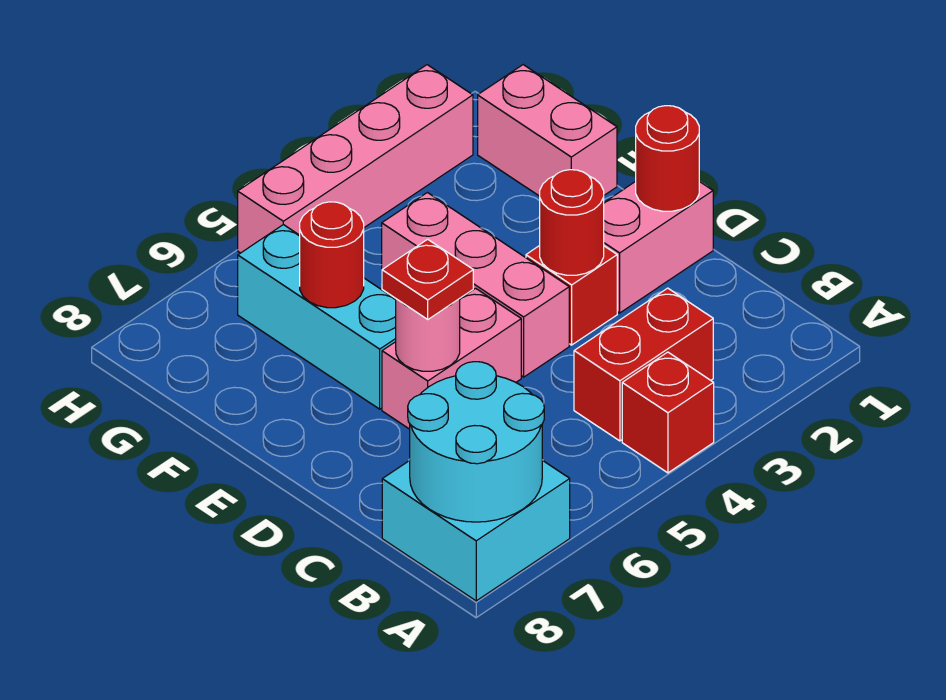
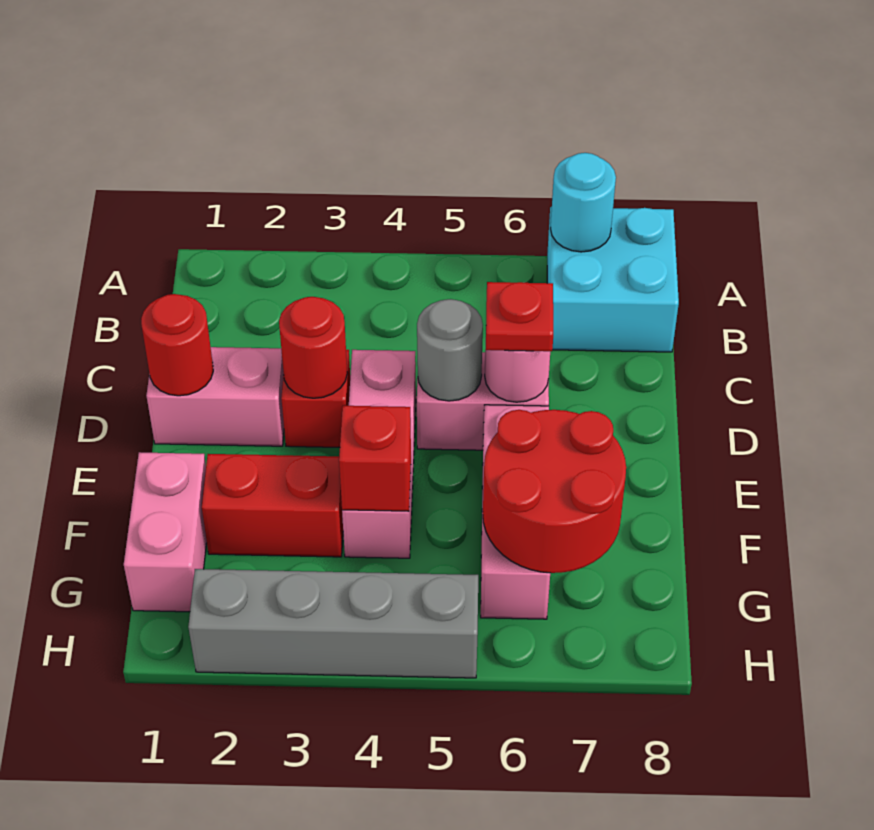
red 1x1 brick [622,352,714,473] -> red 1x1 brick moved to [339,406,411,511]
cyan 2x2 round brick [408,362,544,522] -> cyan 1x1 round brick [550,153,616,252]
red 1x2 brick [574,288,713,441] -> red 1x2 brick moved to [202,454,343,557]
none -> grey 1x1 round brick [417,299,483,401]
cyan 1x3 brick [238,225,396,409] -> pink 1x3 brick [481,405,550,619]
red 1x1 round brick [300,202,364,308] -> red 2x2 round brick [483,410,626,573]
pink 1x4 brick [238,65,473,253] -> grey 1x4 brick [188,569,478,678]

